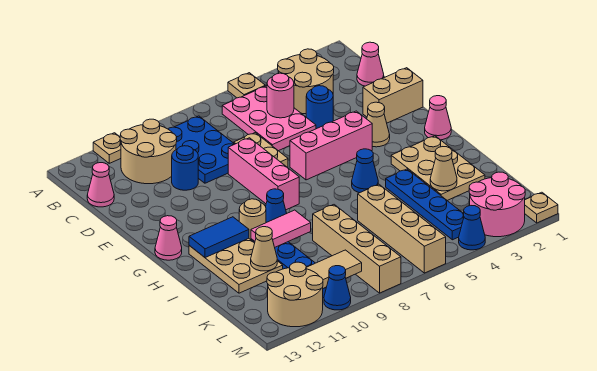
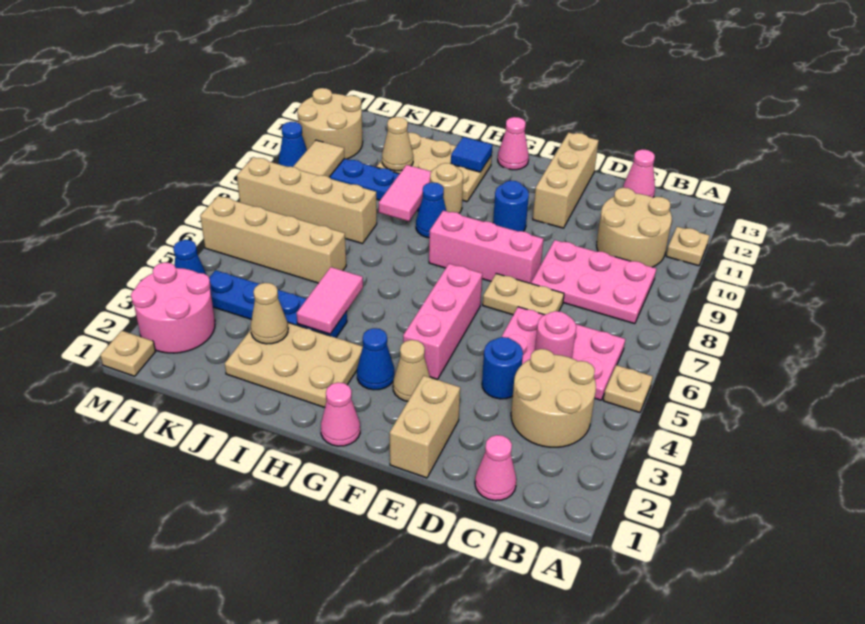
blue 2x3 plate [168,116,234,183] -> pink 2x3 plate [531,240,656,324]
blue 1x1 round brick [172,146,198,190] -> blue 1x1 round brick moved to [493,181,529,231]
none -> tan 1x3 brick [533,133,599,228]
blue 1x1 cone [352,149,378,193] -> blue 1x1 cone moved to [357,328,395,390]
blue 1x2 tile [189,217,249,258] -> blue 1x1 tile [451,137,492,172]
none -> pink 1x2 tile [297,267,363,334]

